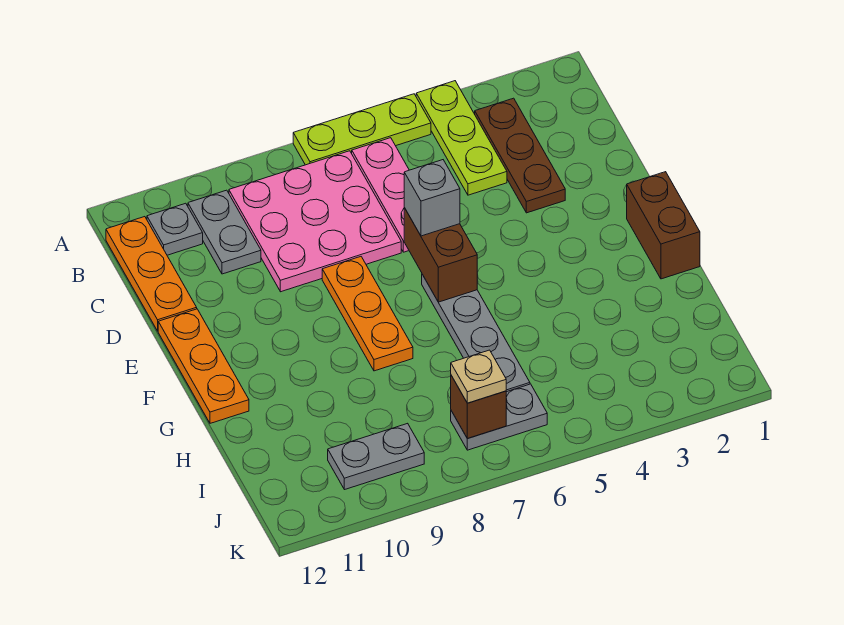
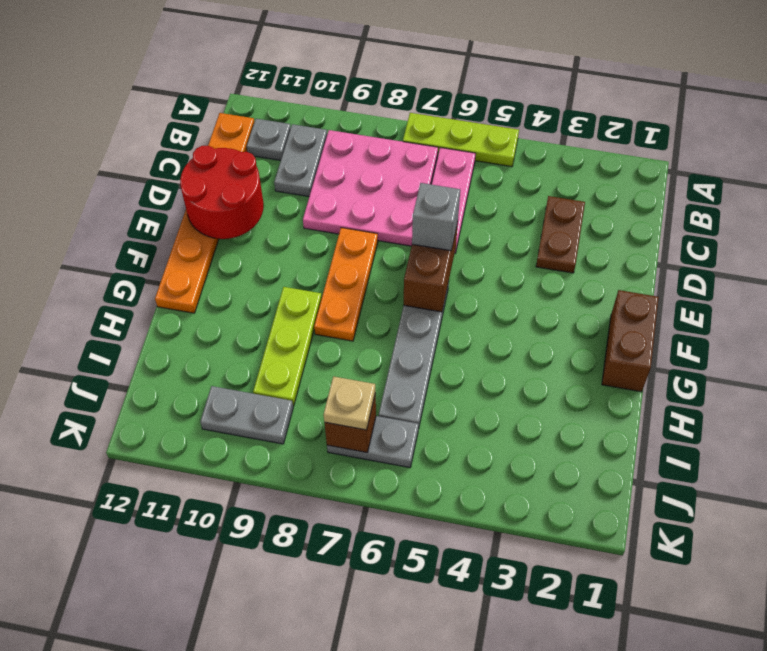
lime 1x3 plate [416,81,507,195] -> lime 1x3 plate moved to [253,287,322,406]
brown 1x3 plate [475,98,565,213] -> brown 1x2 plate [536,196,585,273]
none -> red 2x2 round brick [180,146,264,239]

